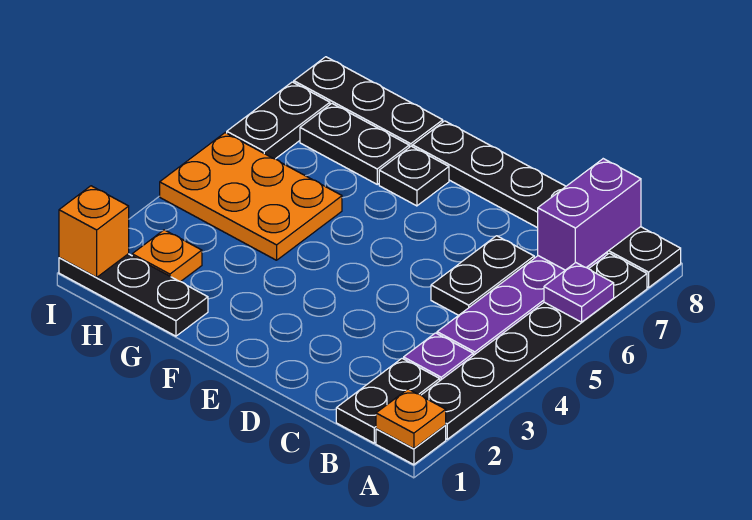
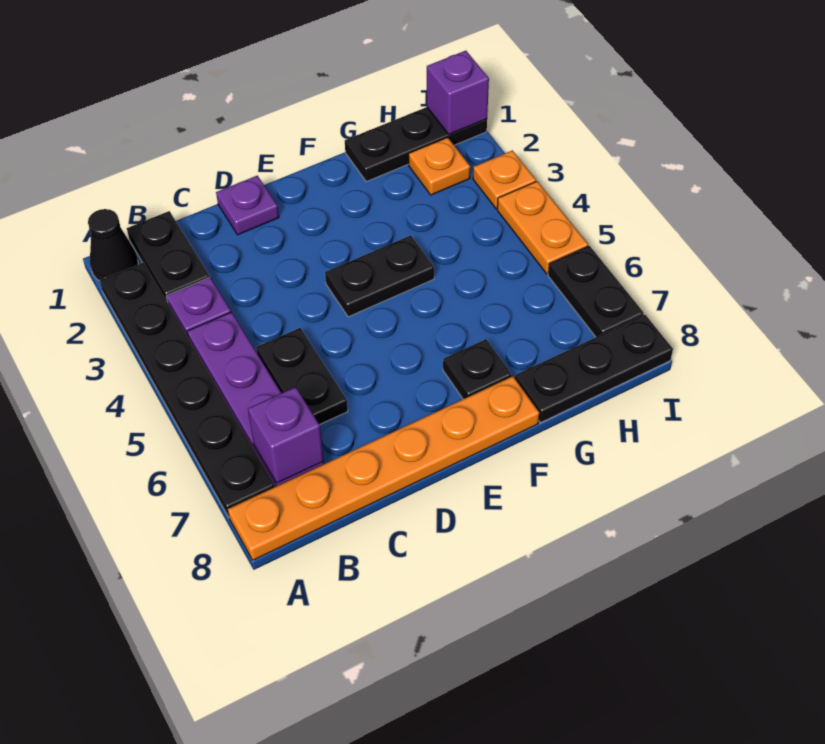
black 1x1 plate [376,425,446,465] -> black 1x1 cone [88,209,138,281]
orange 1x1 plate [376,389,446,449] -> orange 1x1 plate moved to [473,150,536,209]
purple 1x1 plate [544,263,614,322] -> purple 1x1 plate moved to [216,176,279,235]
black 1x6 plate [413,121,681,288] -> orange 1x6 plate [228,376,539,560]
purple 1x2 brick [538,159,641,270] -> purple 1x1 brick [248,387,324,483]
orange 2x3 plate [160,133,342,260] -> orange 1x2 plate [497,181,588,274]
black 1x2 plate [300,104,409,184] -> black 1x2 plate moved to [325,235,434,317]
orange 1x1 brick [59,186,129,277] -> purple 1x1 brick [427,51,489,134]

